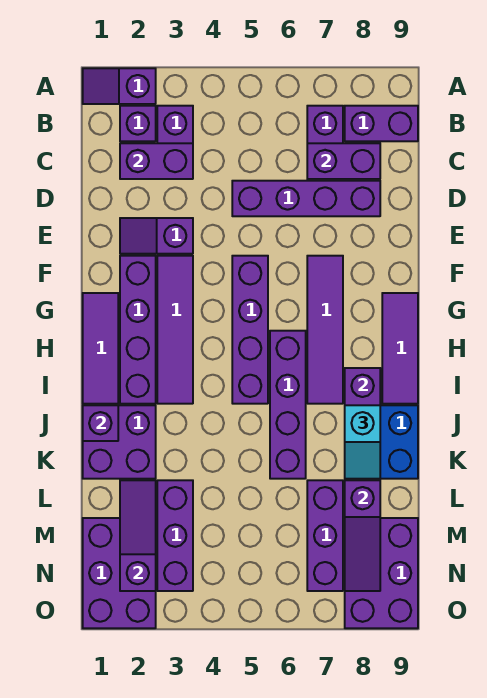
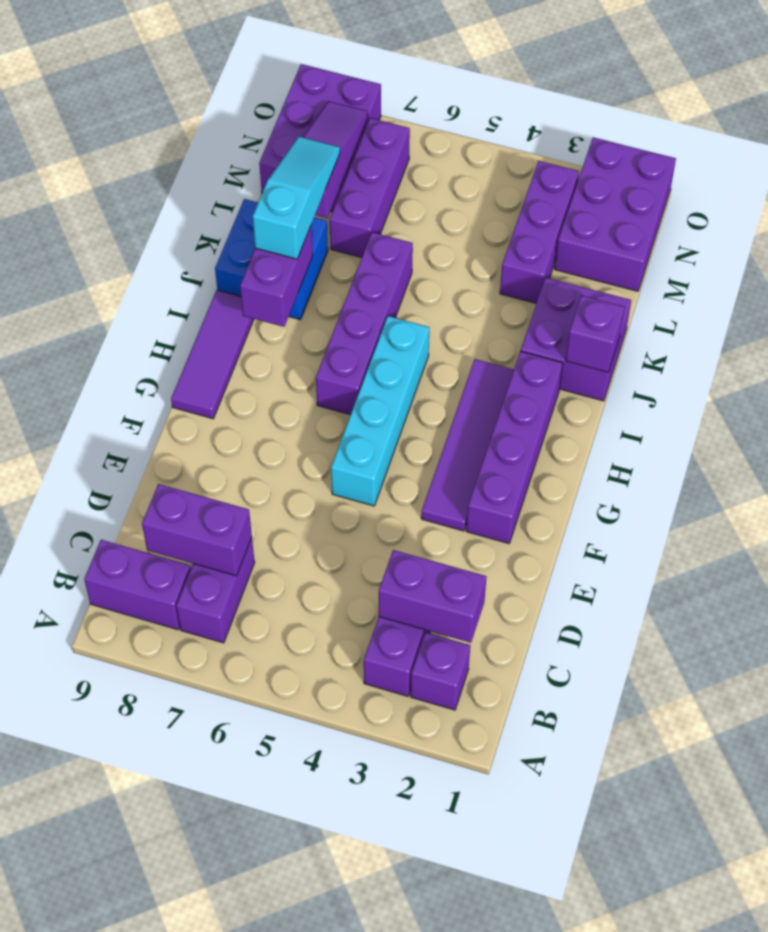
purple 1x2 slope [83,68,156,104] -> none
purple 1x4 brick [232,181,380,216] -> none
purple 1x2 slope [120,218,193,254] -> none
purple 1x4 brick [232,256,268,404] -> cyan 1x4 brick [331,316,429,506]
purple 1x4 tile [307,256,343,404] -> none
purple 1x3 tile [83,293,118,404] -> none
cyan 1x2 slope [345,405,380,479] -> cyan 1x3 slope [253,137,340,259]
purple 1x3 slope [120,480,156,591] -> none

